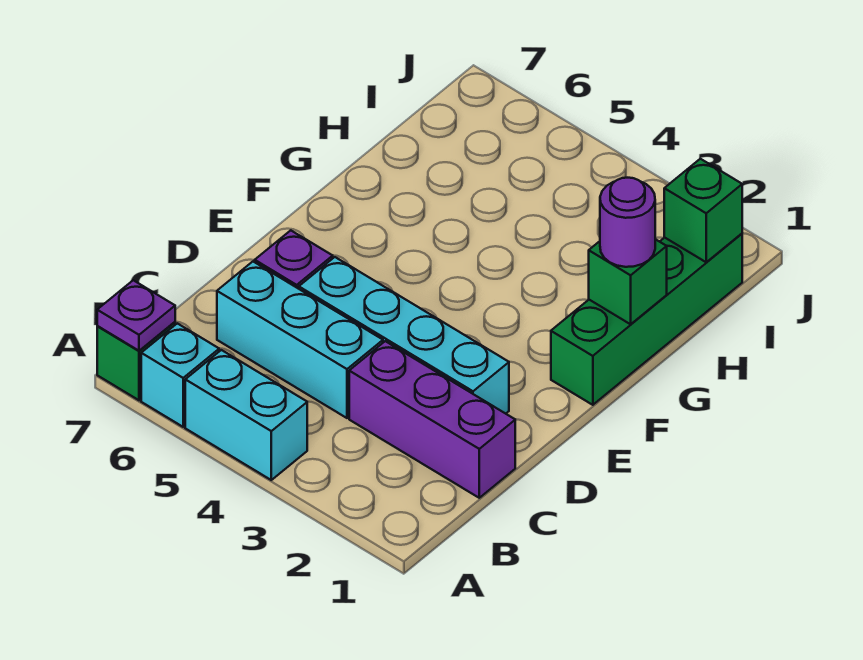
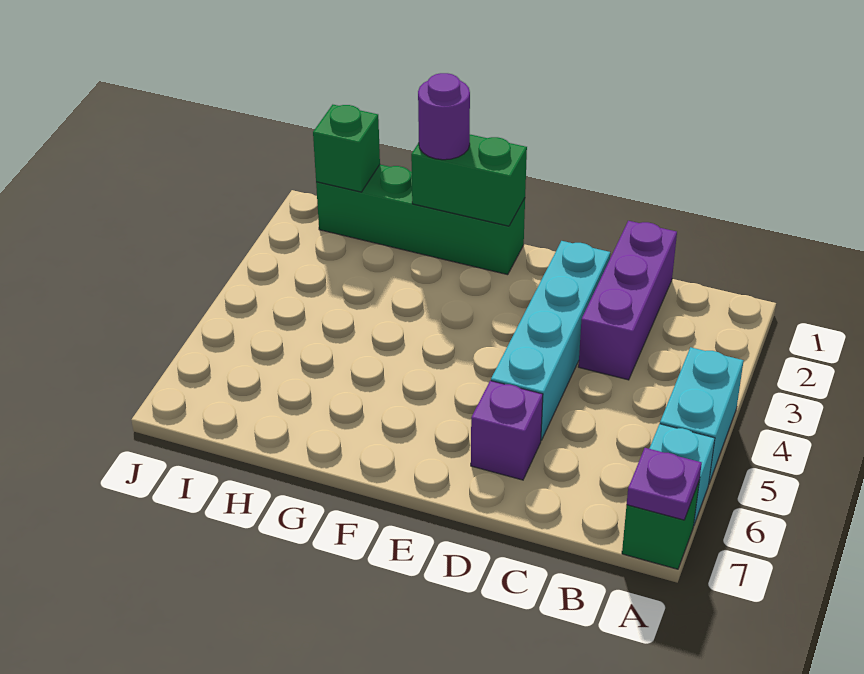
cyan 1x3 brick [217,262,383,418] -> none
green 1x1 brick [589,239,667,324] -> green 1x2 brick [411,135,527,226]

